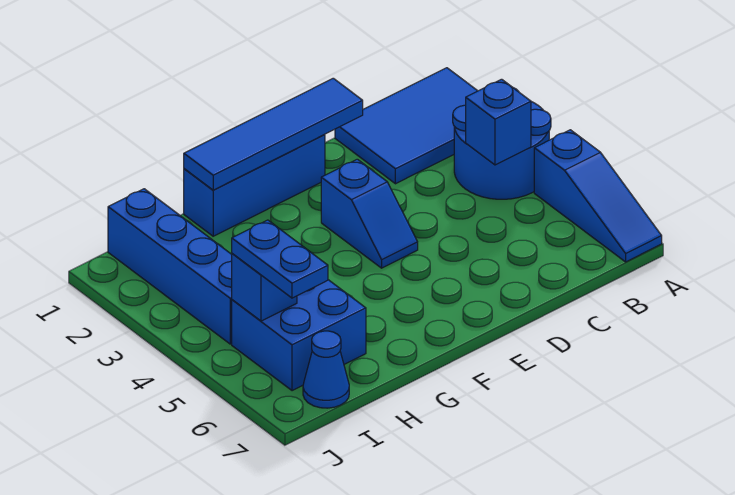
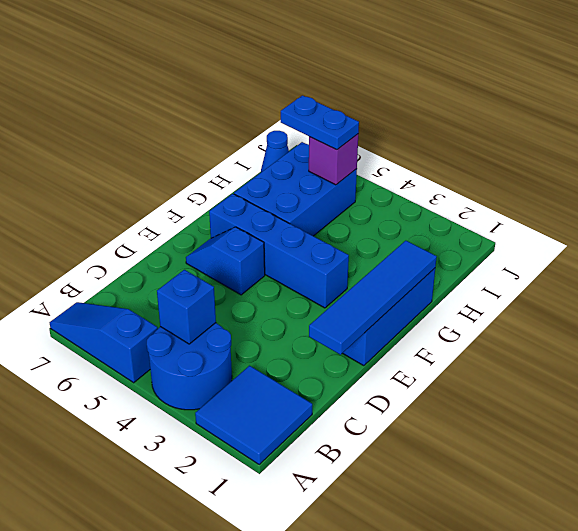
blue 2x3 tile [335,68,477,184] -> blue 2x2 tile [195,366,312,464]
blue 1x2 slope [321,159,418,268] -> blue 1x2 slope moved to [186,227,265,295]
blue 2x2 brick [232,280,366,391] -> blue 2x3 brick [234,142,357,236]
blue 1x4 brick [108,189,232,344] -> blue 1x4 brick moved to [209,194,349,308]
blue 1x1 brick [232,254,297,321] -> purple 1x1 brick [309,134,358,185]

